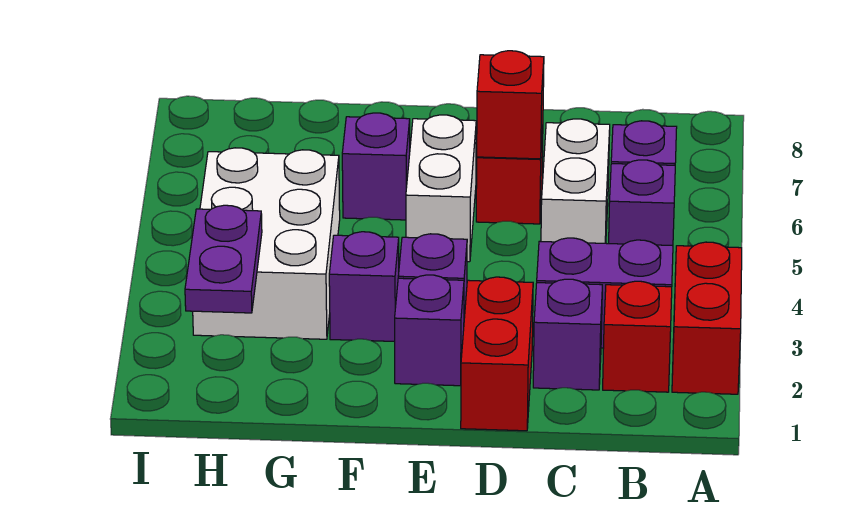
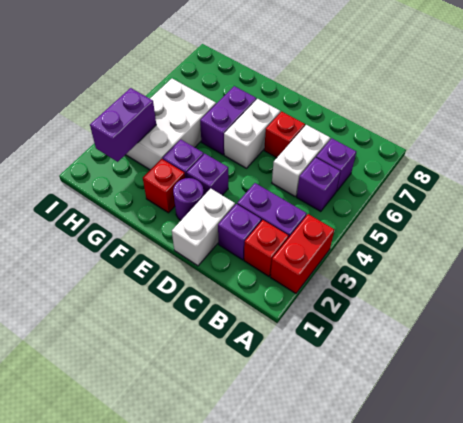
red 1x2 brick [461,277,533,431] -> white 1x2 brick [172,188,235,266]
red 1x1 brick [477,51,544,159] -> red 1x1 brick moved to [143,159,185,213]
purple 1x1 brick [395,275,464,386] -> purple 1x1 round brick [173,178,204,220]
purple 1x1 brick [342,113,410,220] -> purple 1x2 brick [200,86,256,155]
purple 1x2 plate [185,205,262,313] -> purple 1x2 brick [90,88,156,162]

